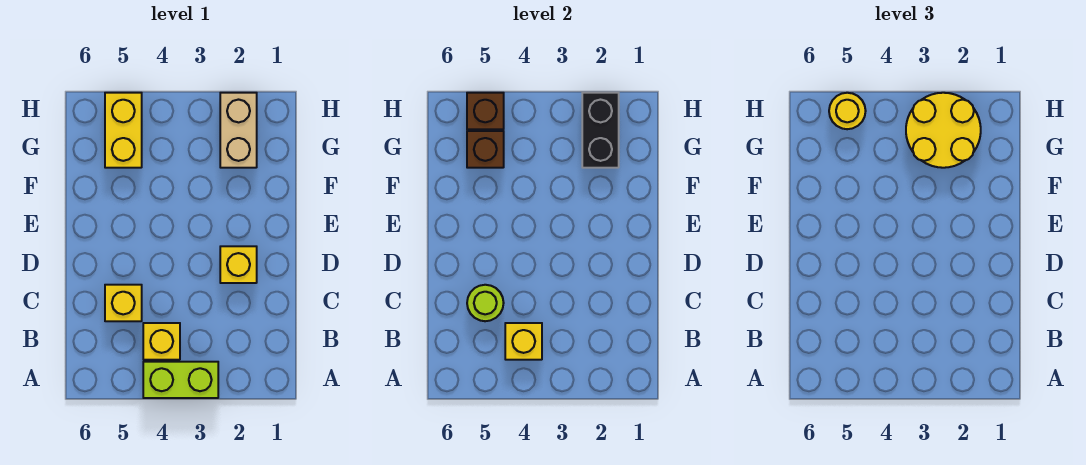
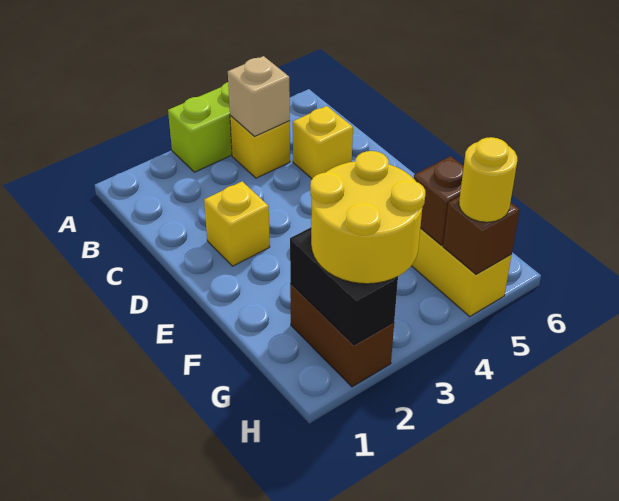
yellow 1x1 brick [505,323,542,360] -> tan 1x1 brick [228,56,290,137]
lime 1x1 round brick [467,285,504,321] -> none
tan 1x2 brick [220,93,257,168] -> brown 1x2 brick [290,284,394,387]

